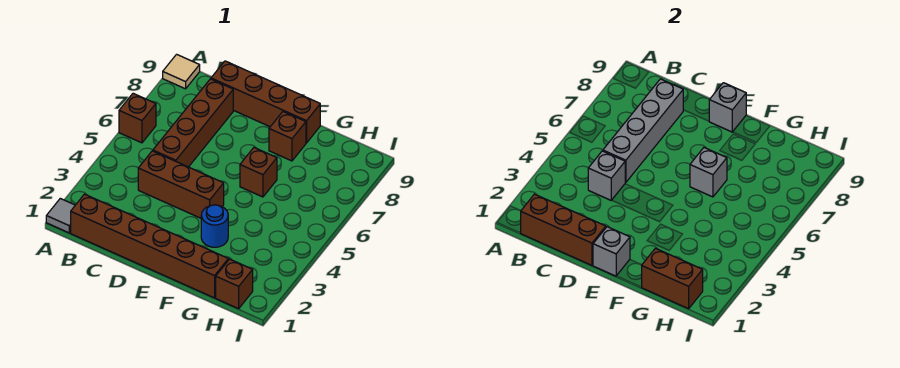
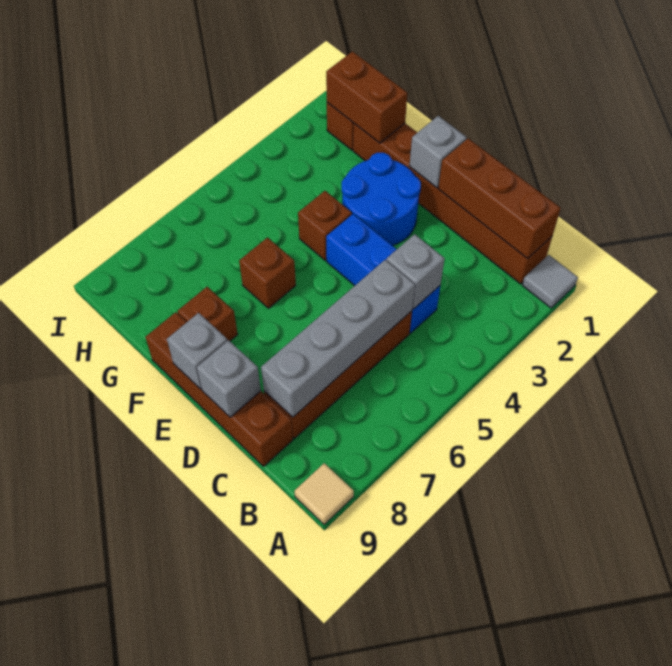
brown 1x1 brick [119,93,156,143] -> brown 1x1 brick moved to [298,191,352,260]
brown 1x3 brick [138,151,224,218] -> blue 1x3 brick [326,214,440,333]
blue 1x1 round brick [201,205,228,247] -> blue 2x2 round brick [342,153,421,246]
grey 1x1 brick [690,148,727,197] -> grey 1x1 brick moved to [197,340,261,417]

